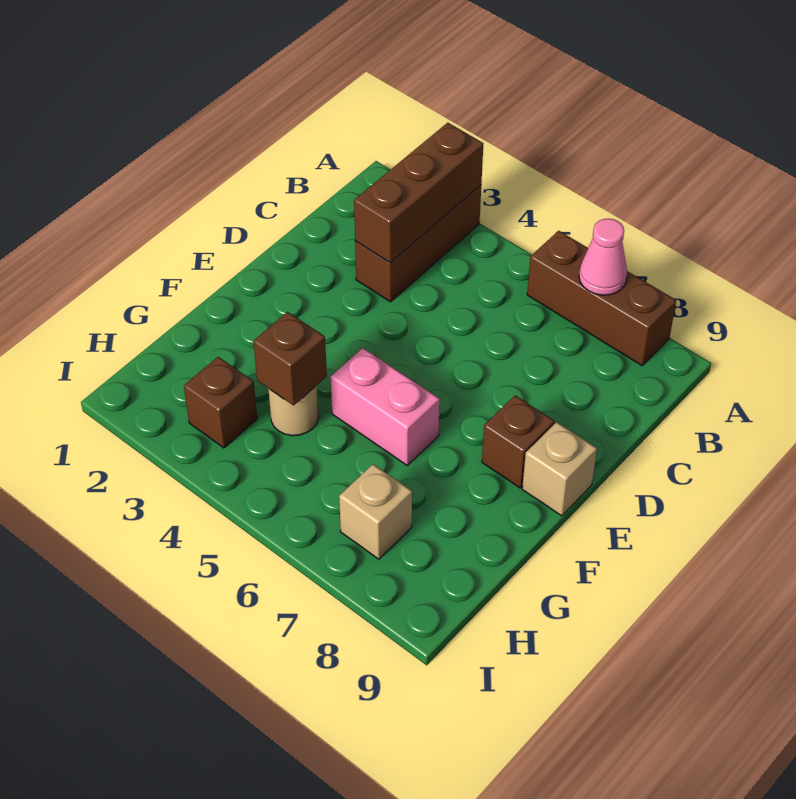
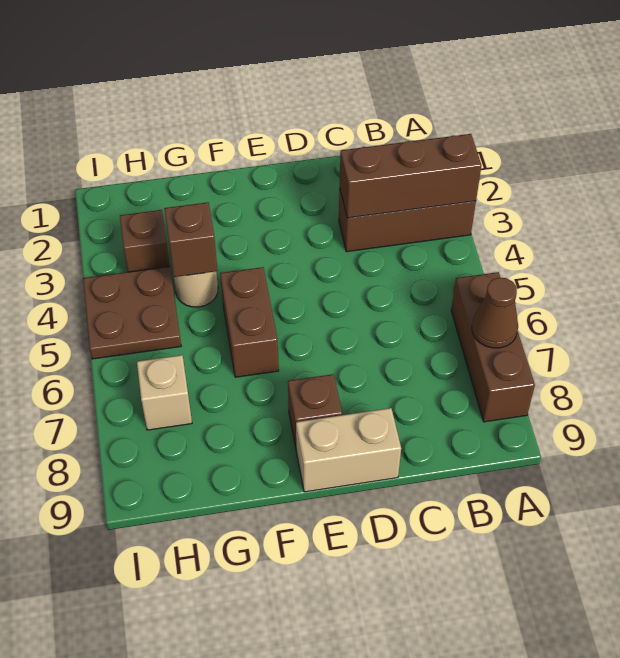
pink 1x1 cone [579,219,627,295] -> brown 1x1 cone [472,278,518,348]
tan 1x1 brick [522,422,597,516] -> tan 1x2 brick [296,408,401,492]
pink 1x2 brick [330,348,440,465] -> brown 1x2 brick [220,267,279,377]
none -> brown 2x2 plate [83,266,181,359]

